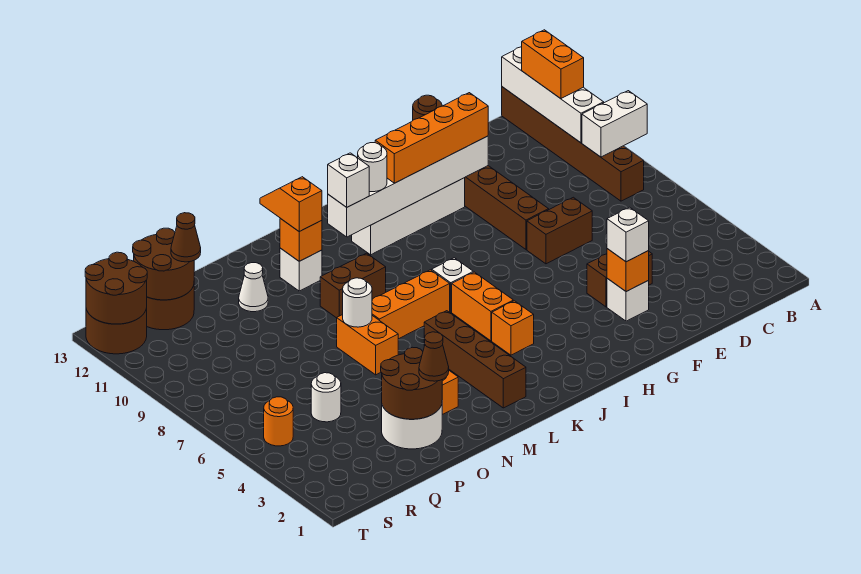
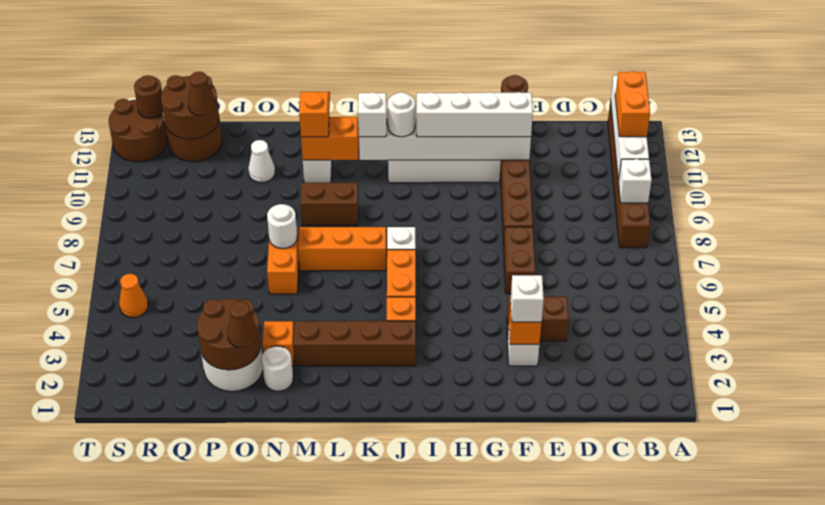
white 1x2 brick [582,91,647,157] -> white 1x1 brick [618,159,652,203]
brown 1x2 brick [527,197,592,264] -> brown 1x2 brick turned to [504,227,535,294]
orange 1x4 brick [375,93,488,183] -> white 1x4 brick [417,92,533,137]
brown 1x4 brick [424,311,526,408] -> brown 1x4 brick turned to [294,321,416,366]
orange 1x1 brick [280,218,322,261] -> orange 1x2 brick [301,117,359,160]
white 1x1 round brick [311,373,341,422] -> white 1x1 round brick moved to [262,346,293,391]
orange 1x1 round brick [264,397,293,446] -> orange 1x1 cone [119,274,148,318]
brown 2x2 round brick [85,252,147,324] -> brown 1x1 round brick [134,75,163,118]

